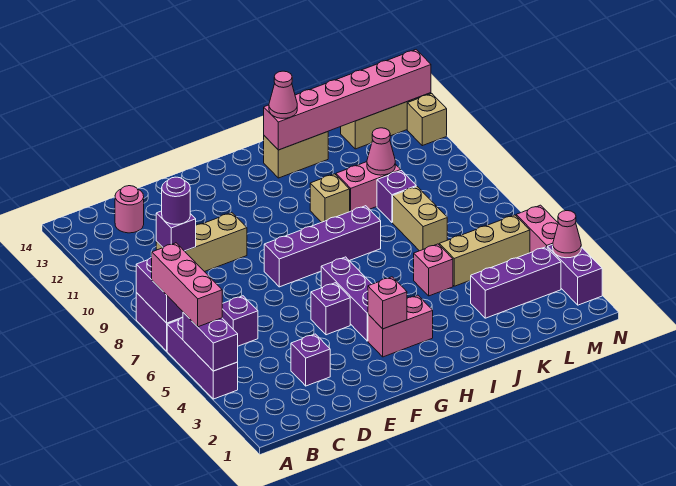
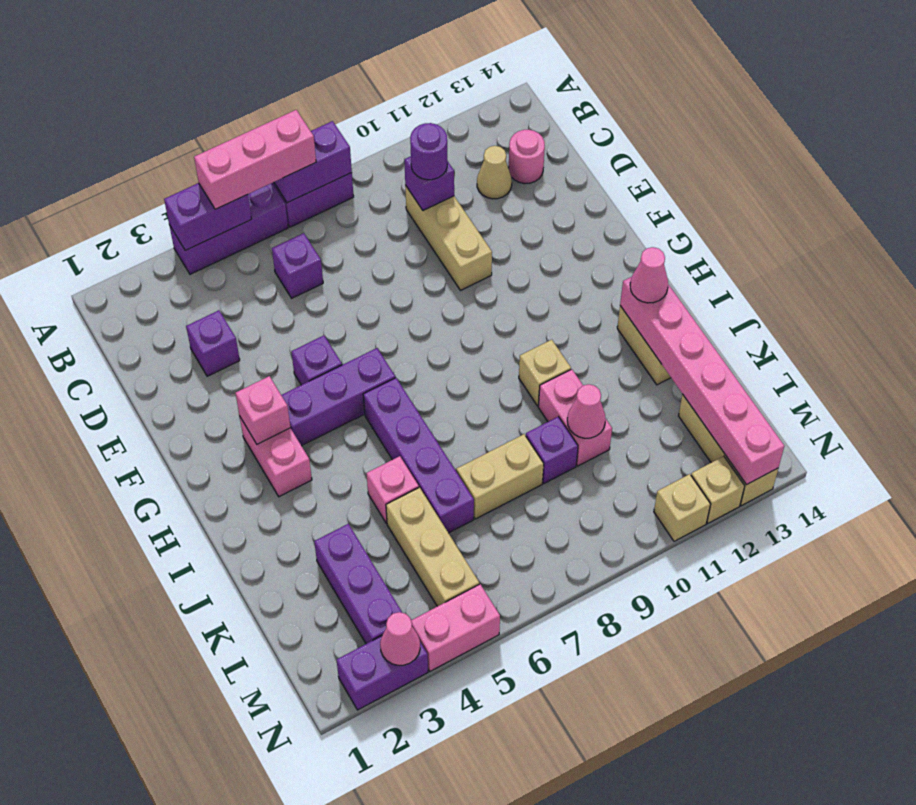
none -> tan 1x1 cone [477,146,512,199]
purple 1x4 brick [264,206,381,287] -> purple 1x4 brick moved to [363,378,474,533]
none -> tan 1x1 brick [654,474,711,541]

